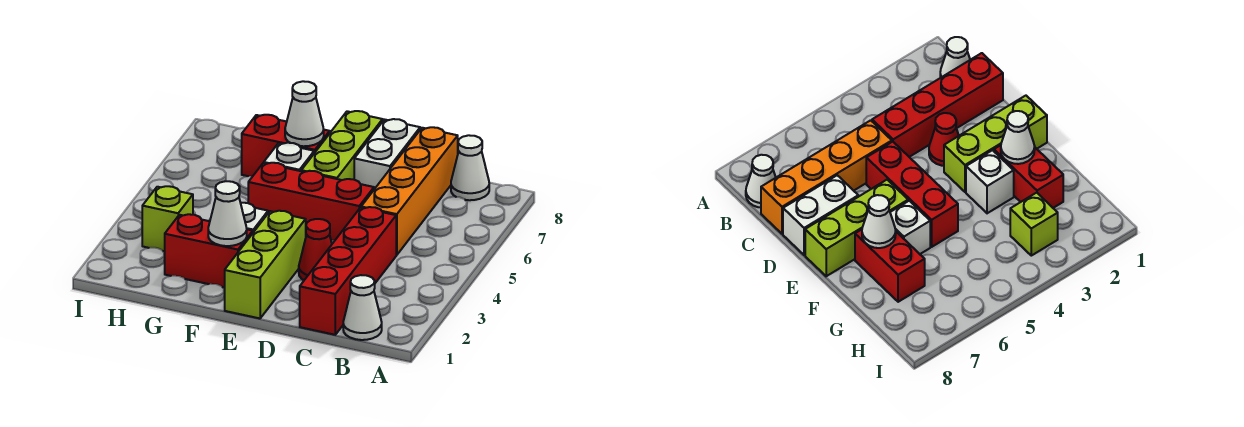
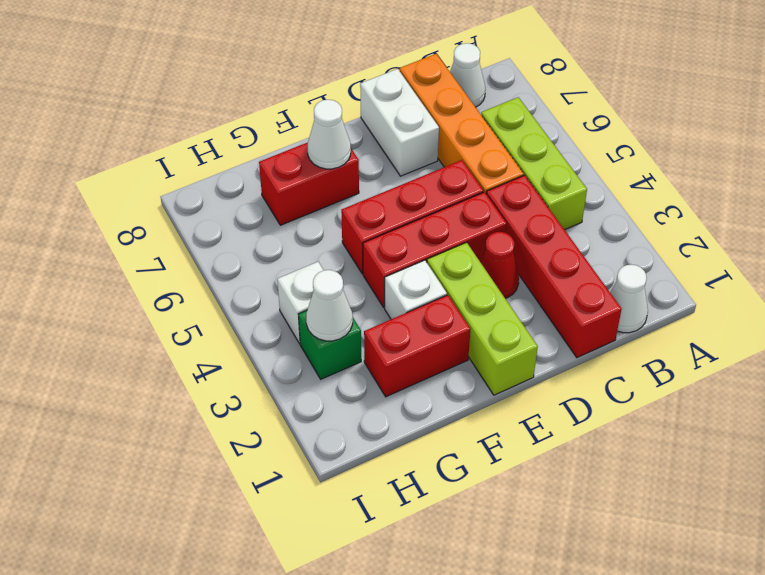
none -> red 1x3 brick [363,192,507,307]
lime 1x3 brick [301,111,383,180] -> lime 1x3 brick moved to [481,97,587,230]
white 1x1 cone [208,181,247,246] -> white 1x1 cone moved to [306,270,353,341]
white 1x1 brick [264,143,314,171] -> white 1x1 brick moved to [277,262,324,344]
lime 1x1 brick [142,186,193,251] -> green 1x1 brick [298,310,361,379]

